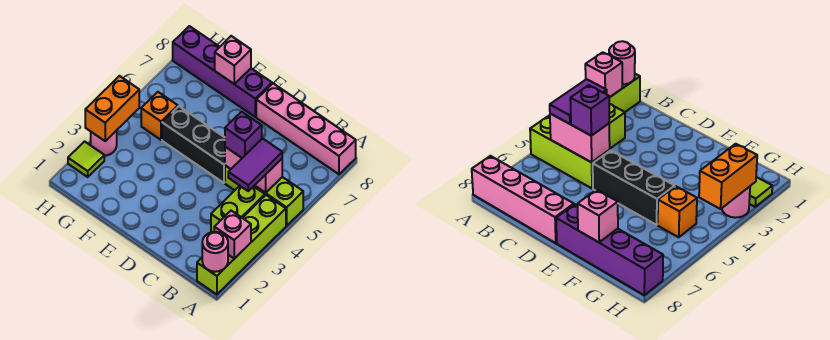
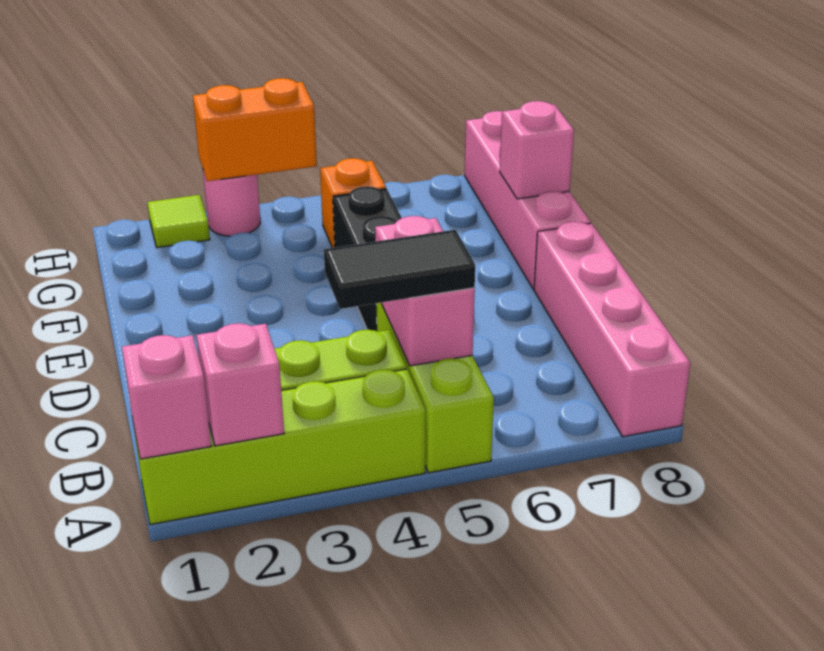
pink 1x1 round brick [202,232,228,272] -> pink 1x1 brick [122,335,211,459]
purple 1x2 tile [228,139,282,191] -> black 1x2 tile [324,230,475,309]
purple 1x1 brick [225,112,262,158] -> none
purple 1x4 brick [173,26,272,117] -> pink 1x4 brick [465,111,591,289]

